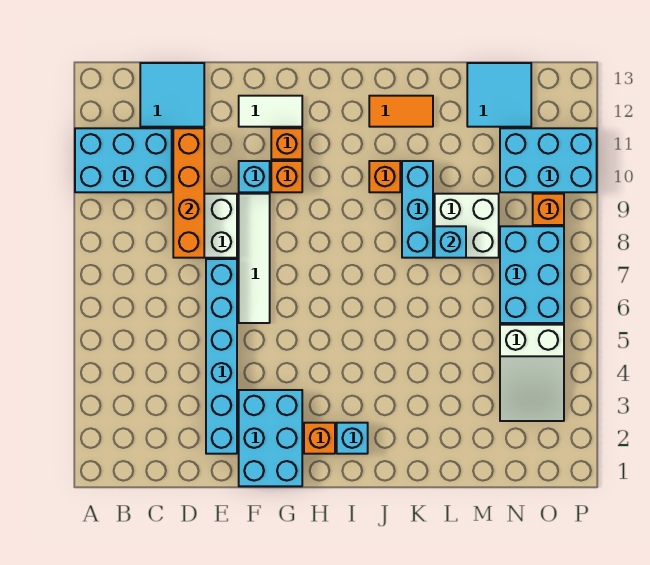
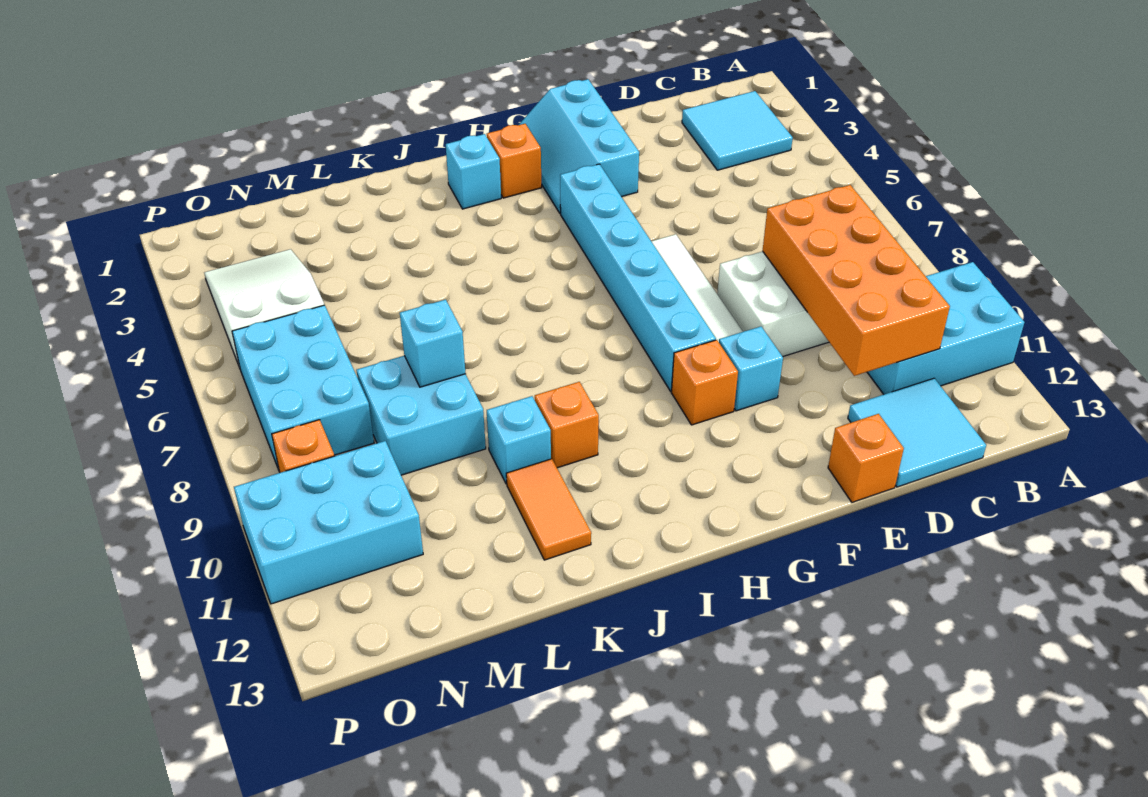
orange 1x4 brick [173,128,204,258] -> orange 2x4 brick [763,185,950,376]
cyan 1x6 brick [206,259,237,454] -> cyan 1x6 brick moved to [560,164,716,391]
cyan 2x3 brick [239,390,302,486] -> cyan 2x3 slope [519,79,639,213]
white 1x2 tile [239,96,302,127] -> none
orange 1x1 brick [271,128,302,159] -> orange 1x1 brick moved to [828,414,904,502]
orange 1x2 tile [369,96,433,127] -> orange 1x2 tile turned to [506,459,591,560]
cyan 1x3 brick [402,161,433,258] -> cyan 1x1 brick [487,396,551,484]
white 2x2 brick [435,194,499,258] -> cyan 2x2 brick [356,356,486,475]
cyan 2x2 tile [467,63,531,127] -> cyan 2x2 tile moved to [682,91,793,170]

